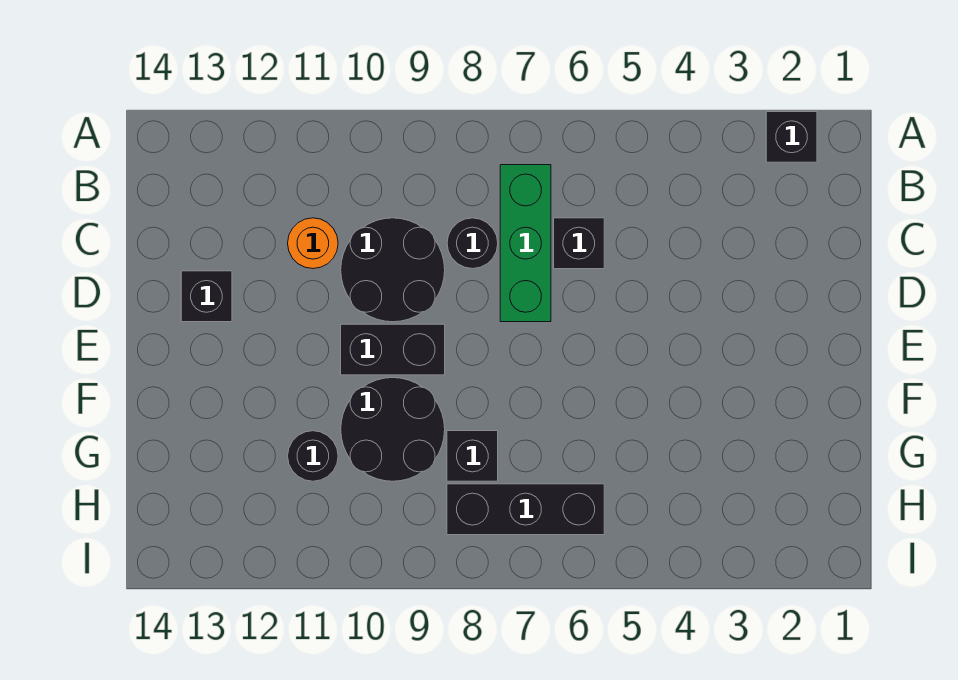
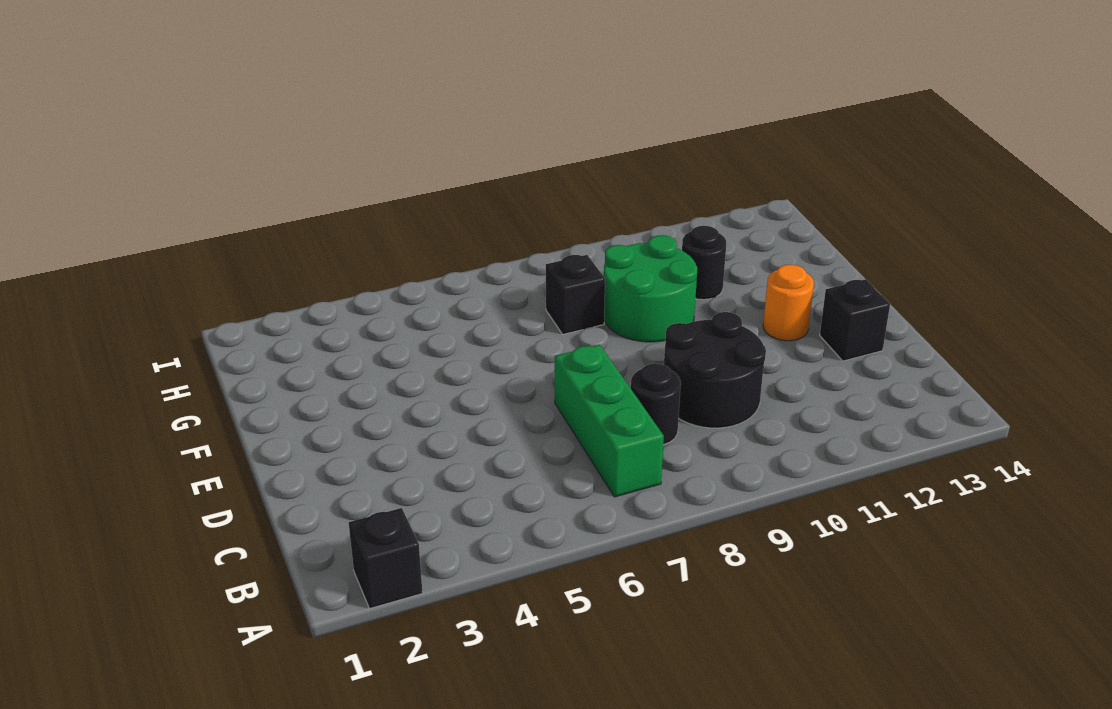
black 1x1 brick [554,218,604,269] -> none
orange 1x1 round brick [288,218,338,269] -> orange 1x1 round brick moved to [763,265,814,341]
black 1x2 brick [341,324,445,375] -> none
black 2x2 round brick [341,378,445,481] -> green 2x2 round brick [604,235,697,342]
black 1x3 brick [447,484,604,535] -> none

